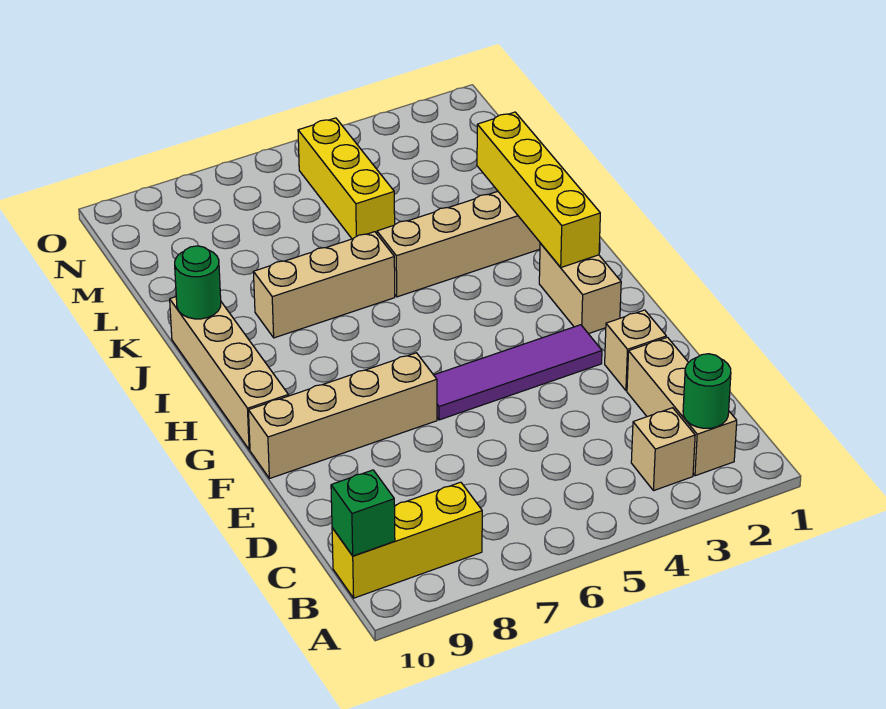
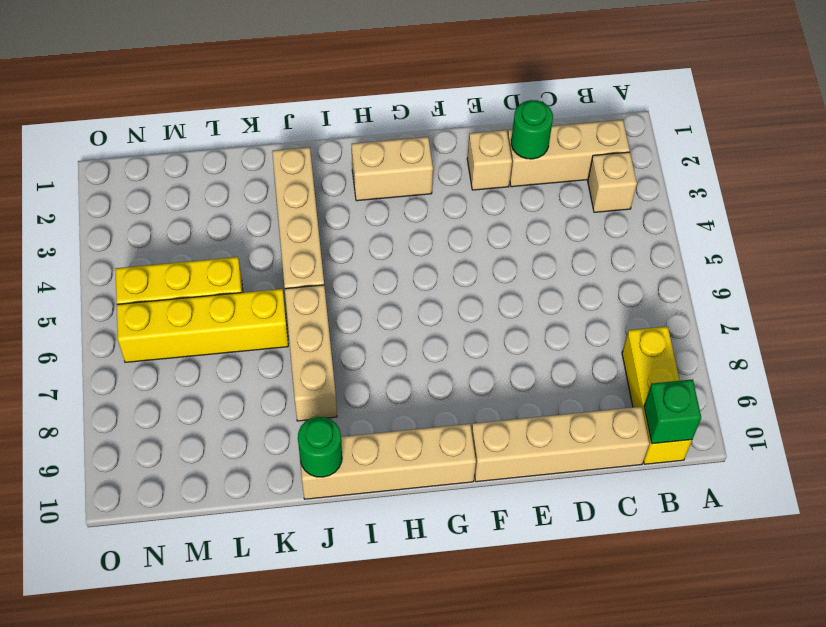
green 1x1 round brick [683,354,731,428] -> green 1x1 round brick moved to [511,100,553,159]
purple 1x4 tile [434,325,602,420] -> none
tan 1x4 brick [248,353,437,479] -> tan 1x4 brick turned to [472,407,649,482]
yellow 1x4 brick [477,112,600,267] -> yellow 1x4 brick moved to [117,289,288,362]

